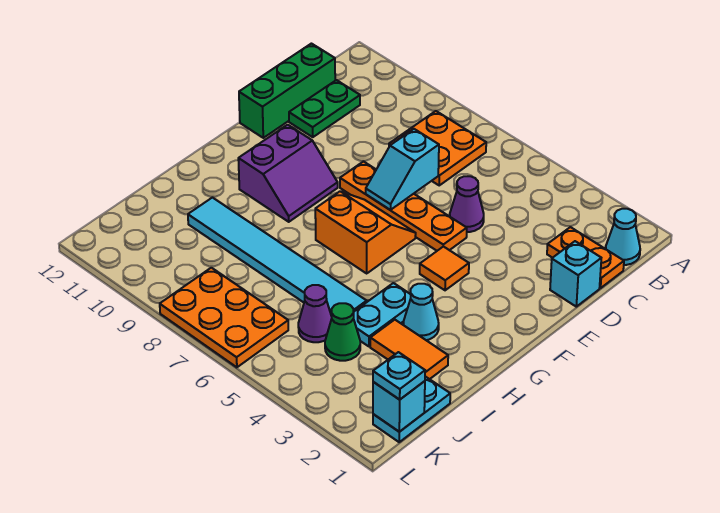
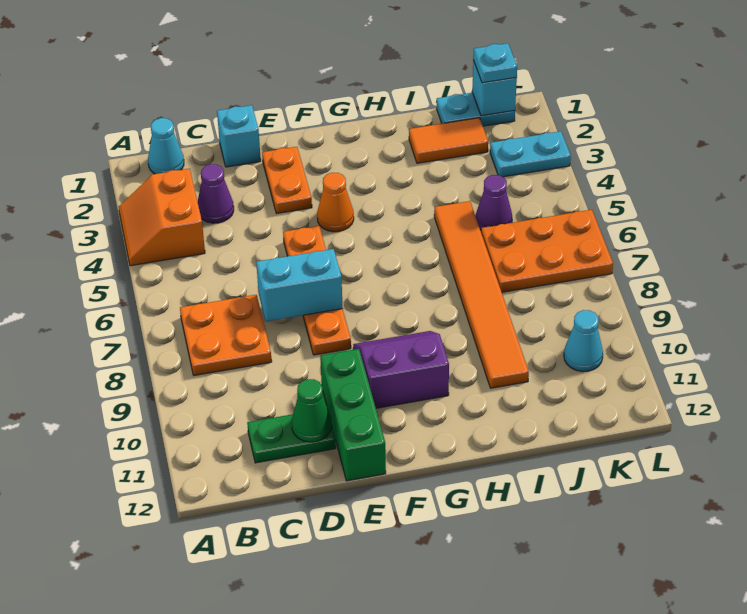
orange 1x2 plate [547,227,624,288] -> orange 1x2 plate moved to [262,147,312,214]
green 1x3 brick [239,44,335,138] -> green 1x3 brick turned to [320,349,386,481]
purple 1x1 cone [450,176,484,232] -> purple 1x1 cone moved to [198,164,234,223]
cyan 1x2 slope [366,129,439,210] -> cyan 1x2 brick [256,249,343,321]
orange 1x1 tile [420,246,469,290] -> orange 1x1 cone [317,173,354,232]
orange 2x2 slope [315,191,416,273] -> orange 2x2 slope moved to [119,169,205,266]
cyan 1x1 cone [403,284,439,340] -> cyan 1x1 cone moved to [564,310,603,372]
cyan 1x2 plate [354,283,411,347] -> cyan 1x2 plate moved to [490,131,571,177]
orange 1x2 tile [370,320,448,379] -> orange 1x2 tile turned to [409,118,488,163]
cyan 1x6 tile [188,198,367,316] -> orange 1x6 tile [434,201,529,388]
green 1x1 cone [325,303,360,361] -> green 1x1 cone moved to [292,379,332,442]
orange 2x3 plate [160,268,288,367] -> orange 2x3 plate turned to [481,210,613,292]

